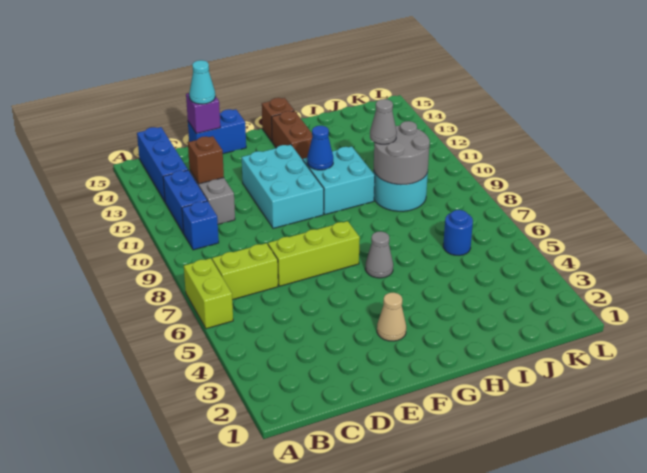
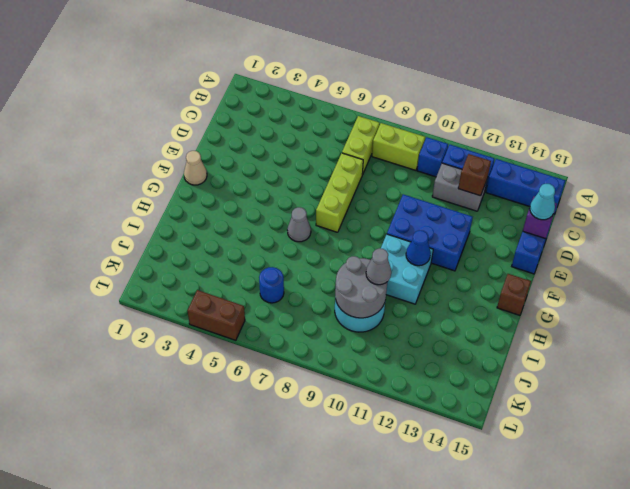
lime 1x2 brick [184,258,233,329] -> lime 1x2 brick moved to [372,123,425,170]
cyan 2x3 brick [242,145,324,228] -> blue 2x3 brick [387,194,473,271]
tan 1x1 cone [377,293,406,341] -> tan 1x1 cone moved to [184,151,207,185]
brown 1x2 brick [272,111,312,160] -> brown 1x2 brick moved to [187,290,245,340]

